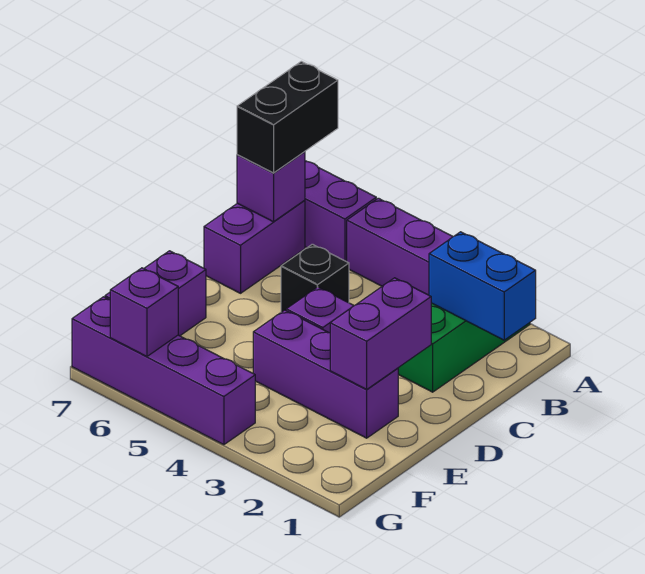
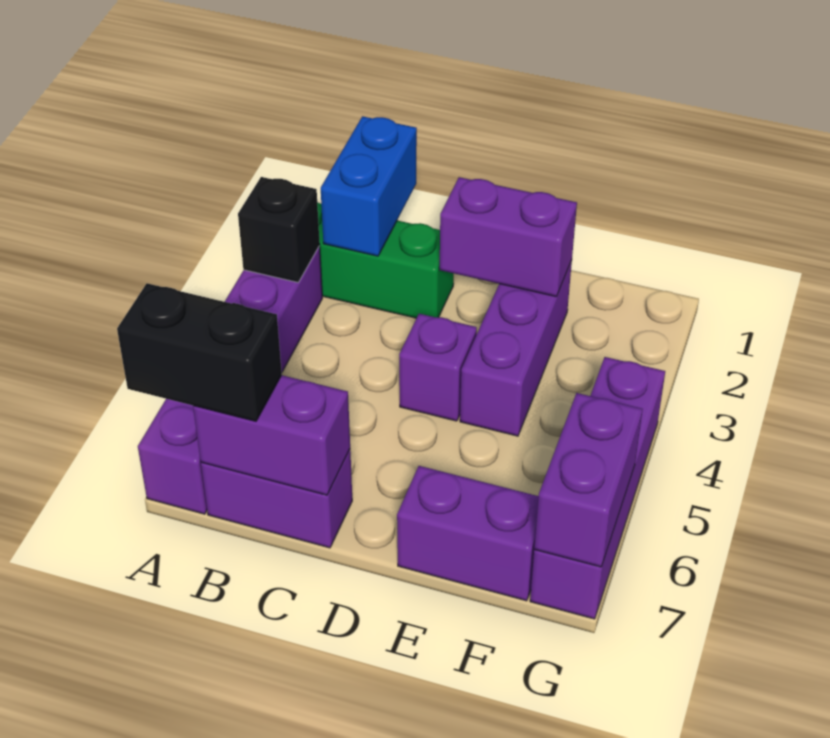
purple 1x1 brick [237,152,305,222] -> purple 1x2 brick [193,375,350,495]
black 1x1 brick [281,244,349,312] -> black 1x1 brick moved to [238,177,320,282]
purple 1x1 brick [110,268,178,356] -> purple 1x2 brick [534,393,643,567]

